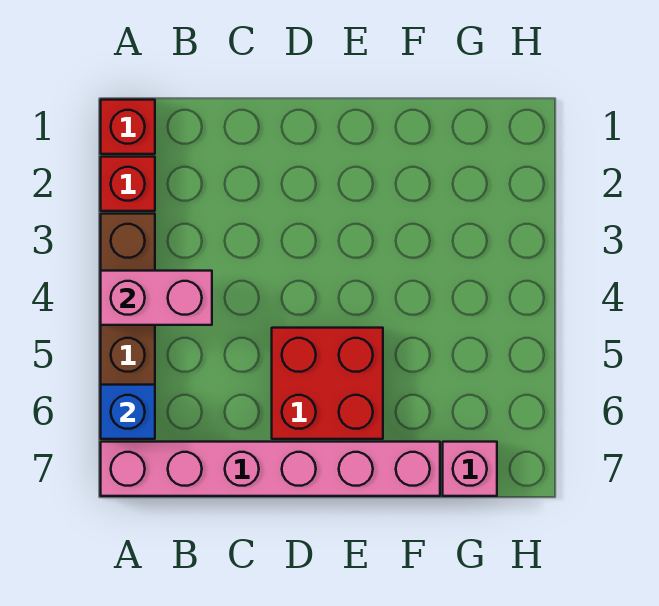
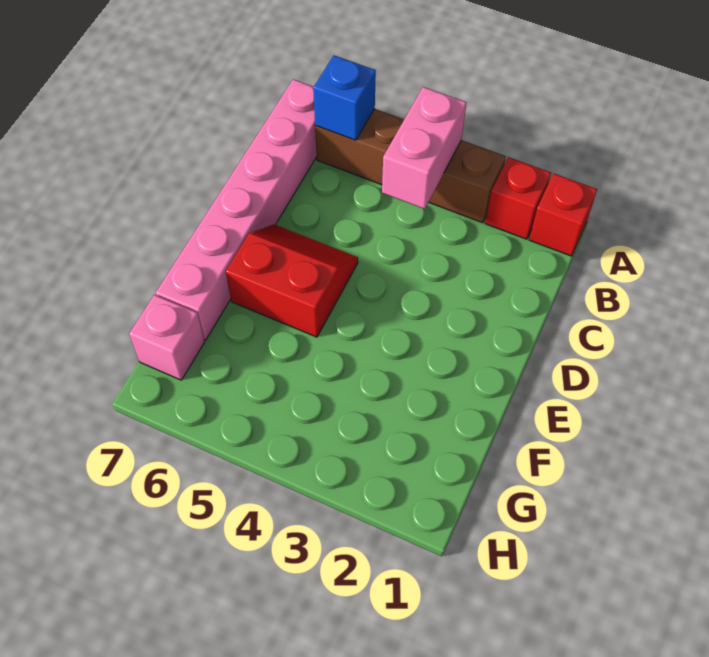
red 2x2 brick [272,328,383,439] -> red 2x2 slope [226,224,358,337]

